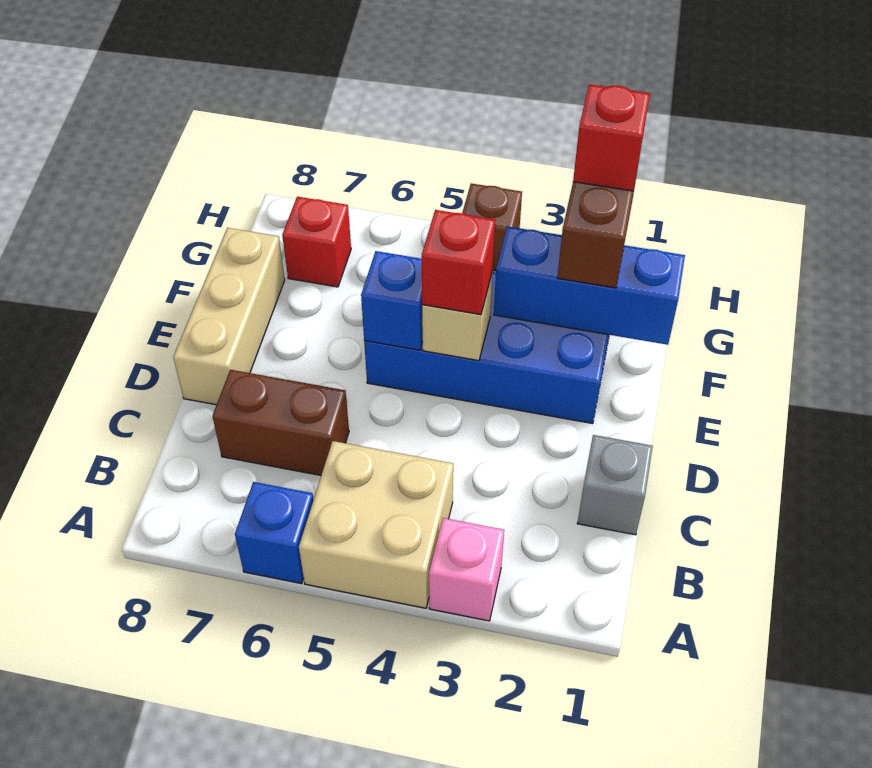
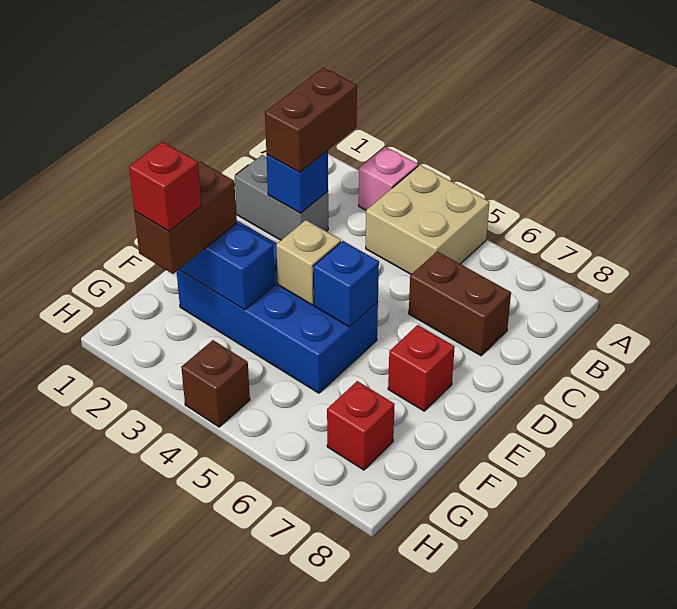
blue 1x1 brick [235,482,313,584] -> blue 1x1 brick moved to [267,150,328,213]
none -> brown 1x2 brick [265,68,357,172]
grey 1x1 brick [577,435,653,535] -> grey 1x2 brick [235,155,328,240]
tan 1x3 brick [173,228,285,405] -> none
red 1x1 brick [422,210,495,315] -> red 1x1 brick moved to [388,325,455,411]

